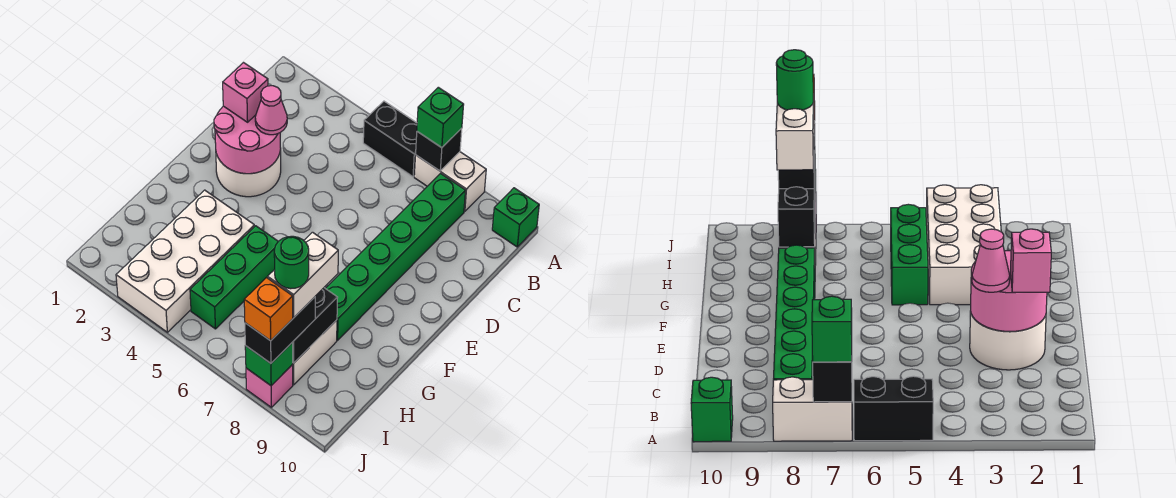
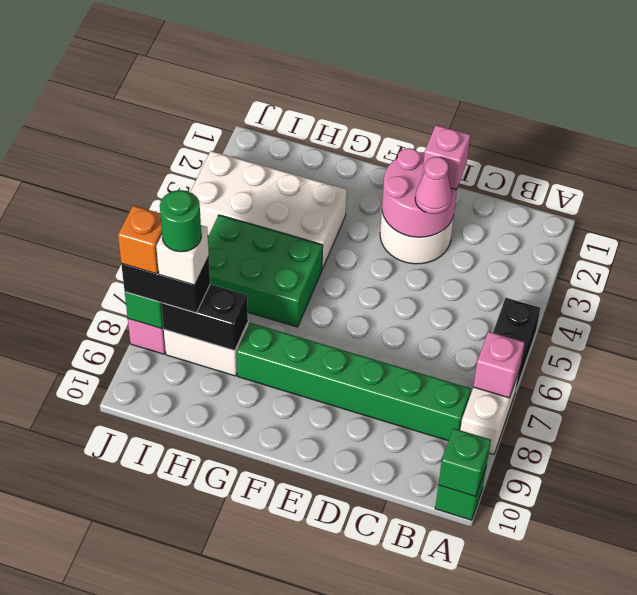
black 1x1 brick [416,128,462,171] -> pink 1x1 brick [473,331,525,398]
green 1x1 brick [417,87,464,148] -> green 1x1 brick moved to [438,428,491,497]
green 1x3 brick [190,226,278,329] -> green 2x3 brick [208,215,323,327]
white 1x2 brick [268,232,338,317] -> white 1x1 brick [156,225,209,285]

